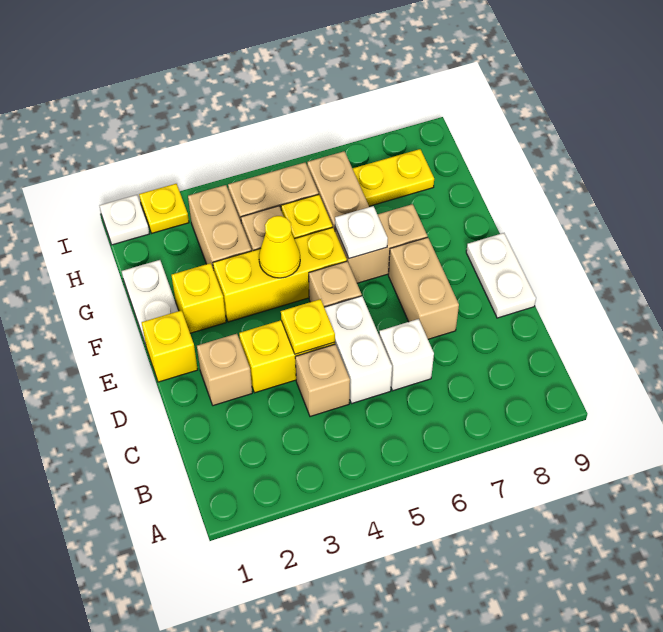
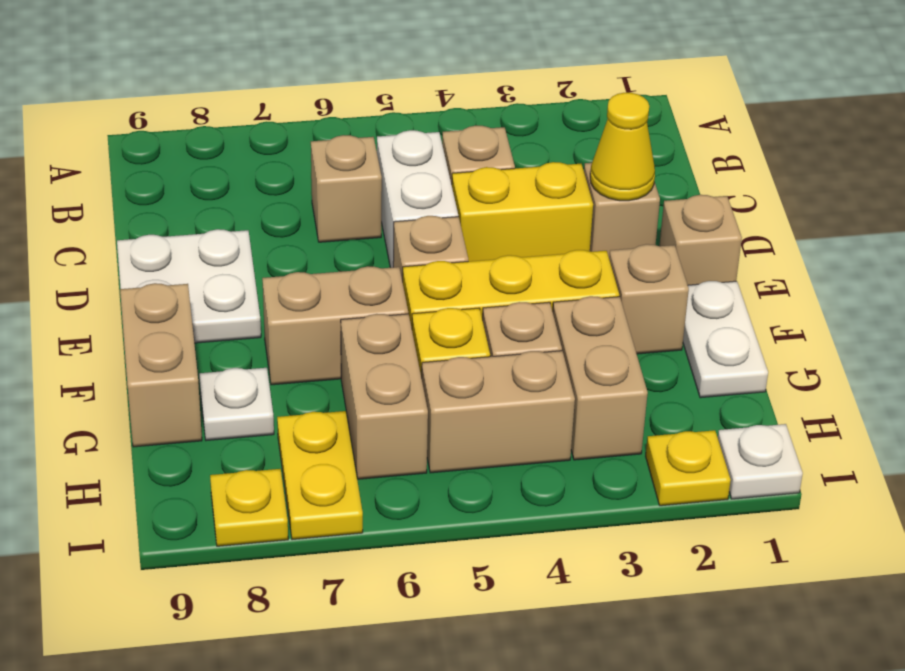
white 1x1 brick [379,319,434,391] -> tan 1x1 brick [311,135,382,242]
yellow 1x1 plate [281,299,335,354] -> yellow 1x1 plate moved to [210,469,288,546]
tan 1x2 brick [388,237,459,339] -> tan 1x2 brick moved to [120,283,202,447]
white 1x2 plate [466,233,536,318] -> white 2x2 plate [117,229,261,343]
yellow 1x1 brick [142,310,198,382] -> tan 1x1 brick [659,195,742,285]
yellow 1x1 brick [172,263,226,333] -> tan 1x1 brick [609,244,689,354]
yellow 1x1 cone [259,216,300,278] -> yellow 1x1 cone moved to [590,93,655,201]
white 1x1 plate [335,206,388,259] -> white 1x1 plate moved to [199,368,274,441]
yellow 1x2 plate [353,149,434,206] -> yellow 1x2 plate turned to [277,411,363,540]

